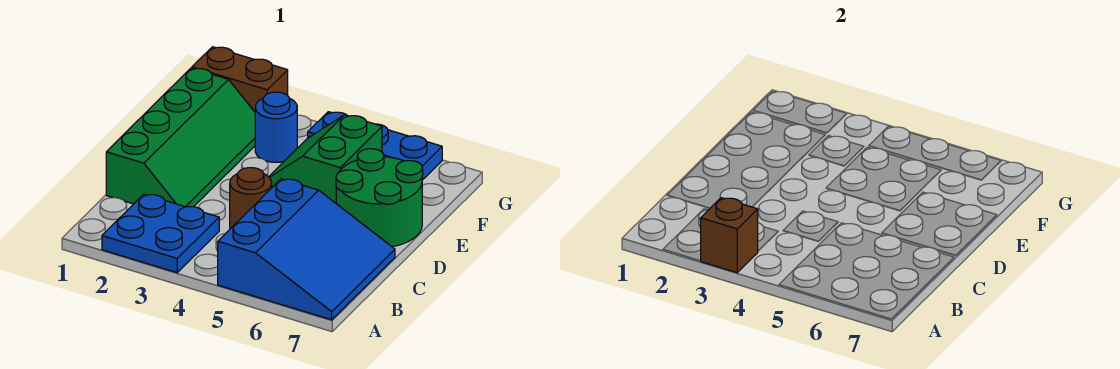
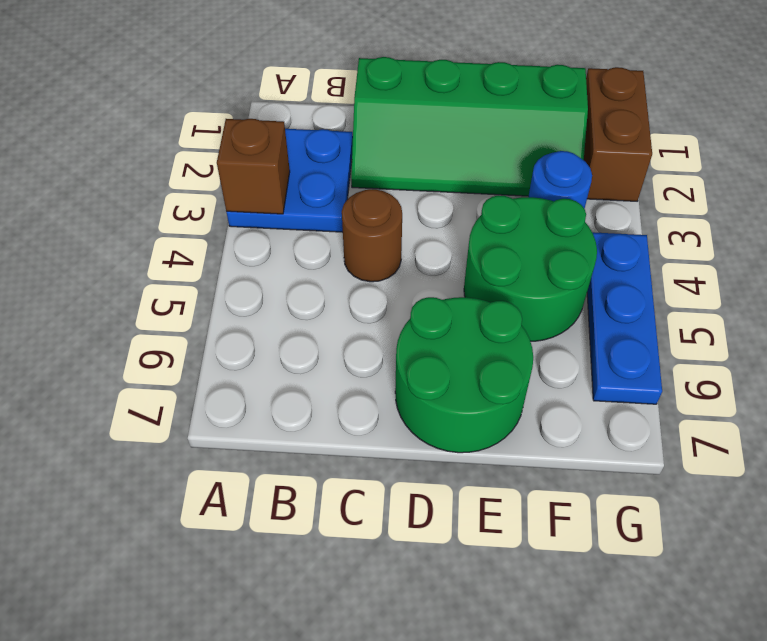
blue 3x3 slope [218,179,395,320] -> none
green 2x2 slope [269,115,382,203] -> green 2x2 round brick [464,195,597,341]

